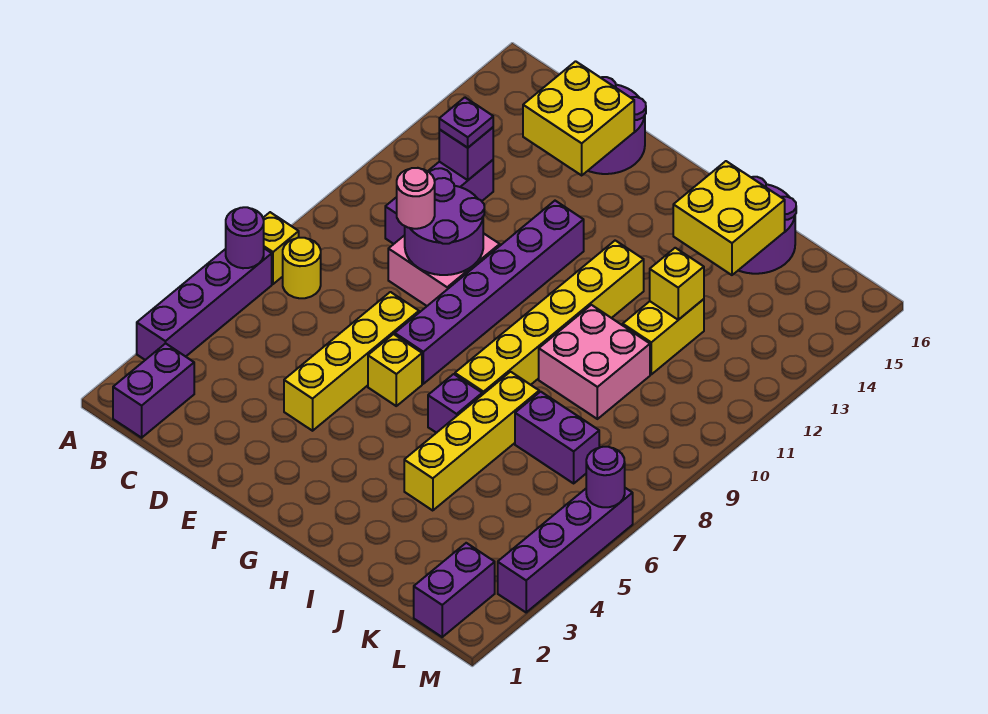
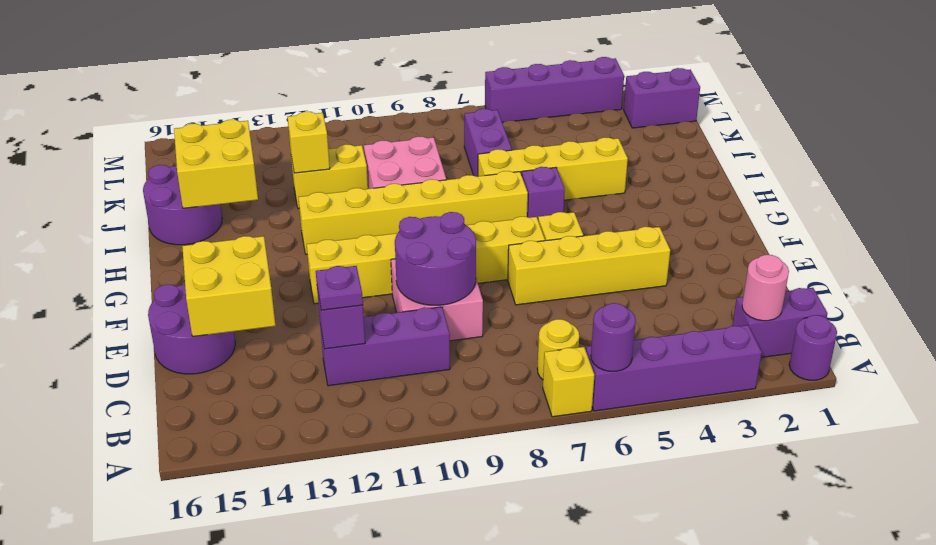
pink 1x1 round brick [397,168,435,229] -> pink 1x1 round brick moved to [742,255,789,321]
purple 1x6 brick [395,201,584,384] -> yellow 1x6 brick [307,217,545,304]
purple 1x1 round brick [586,447,625,507] -> purple 1x1 round brick moved to [789,315,837,380]

